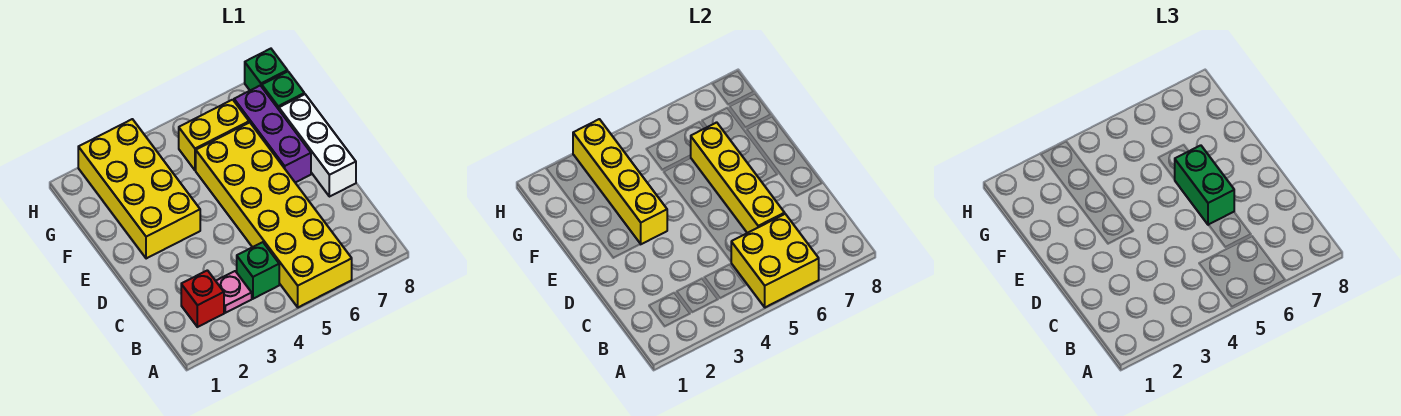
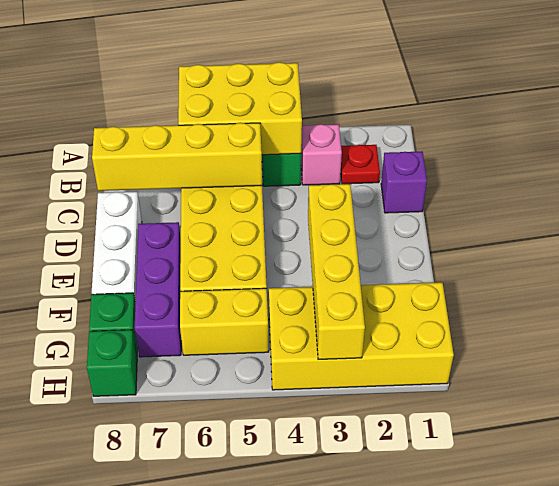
yellow 2x2 brick [731,214,819,307] -> yellow 2x3 brick [178,62,302,155]
red 1x1 brick [181,270,224,327] -> red 1x1 plate [341,145,380,184]
pink 1x1 plate [216,271,252,313] -> pink 1x1 brick [301,124,342,185]
none -> purple 1x1 brick [381,151,427,213]
yellow 1x4 brick [690,122,785,233] -> yellow 1x4 brick turned to [92,123,262,191]
green 1x2 brick [1175,145,1234,225] -> none
yellow 2x4 brick [78,119,200,259] -> yellow 2x4 brick turned to [269,282,454,390]

